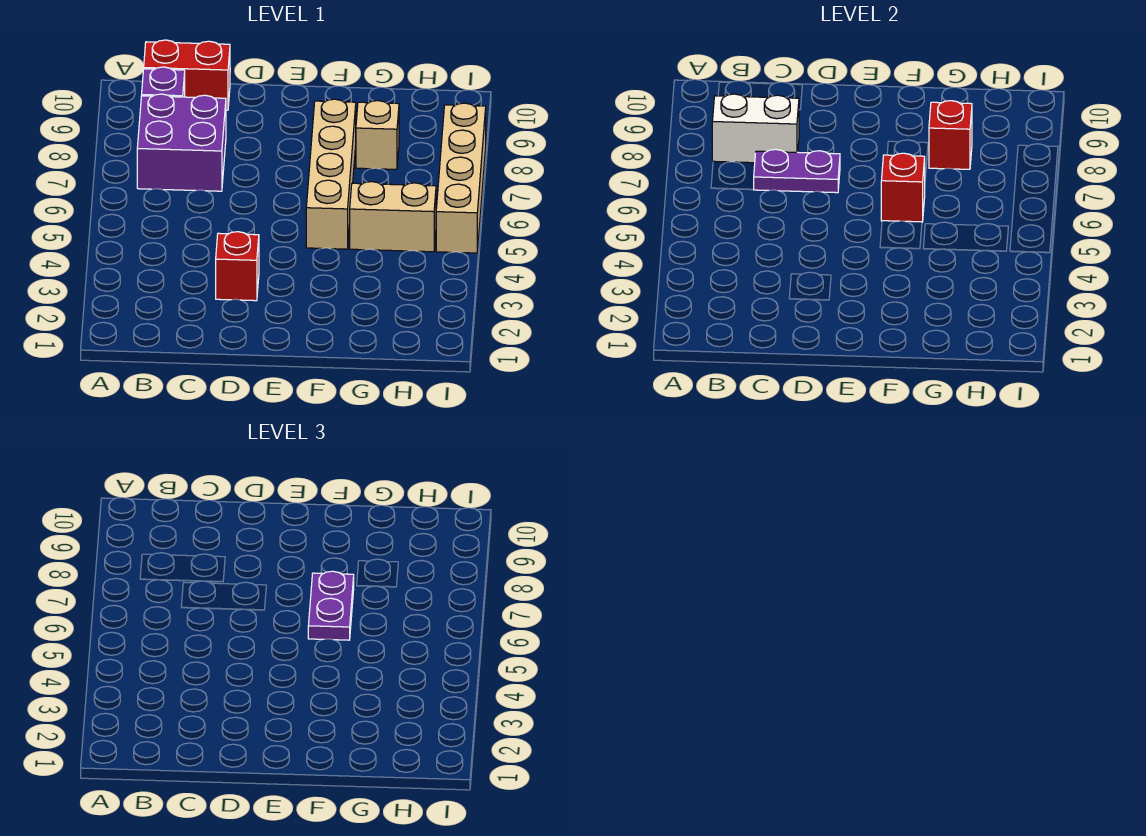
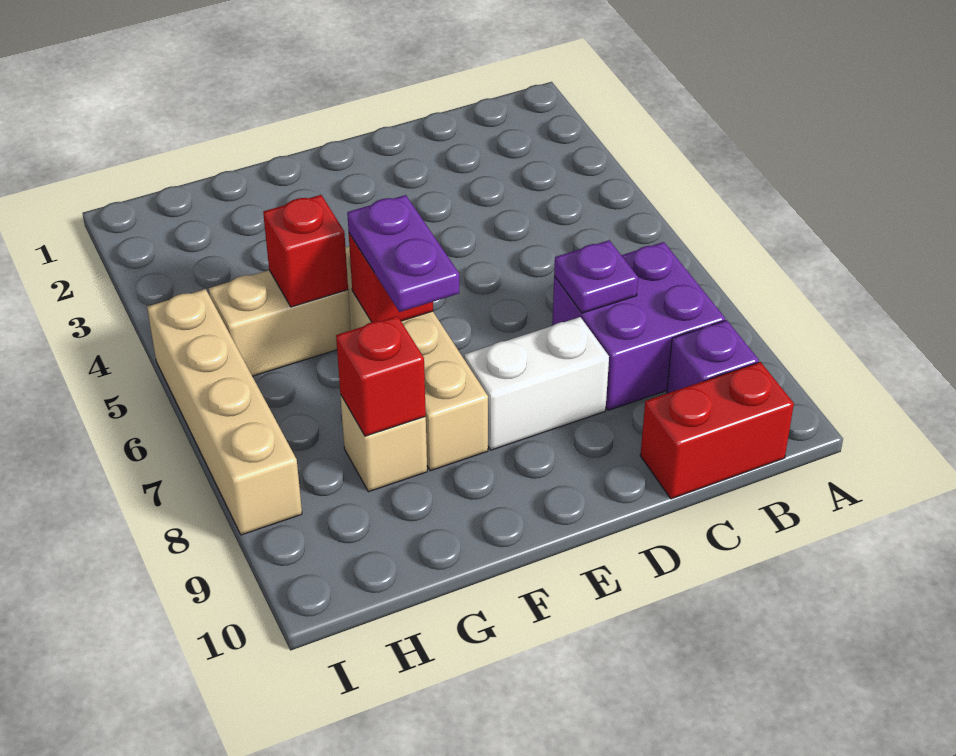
white 1x2 brick [712,94,799,163] -> white 1x2 brick moved to [464,317,609,450]
purple 1x2 plate [753,149,840,193] -> purple 1x1 plate [554,240,638,313]
red 1x1 brick [216,232,259,301] -> red 1x1 brick moved to [263,195,348,307]

